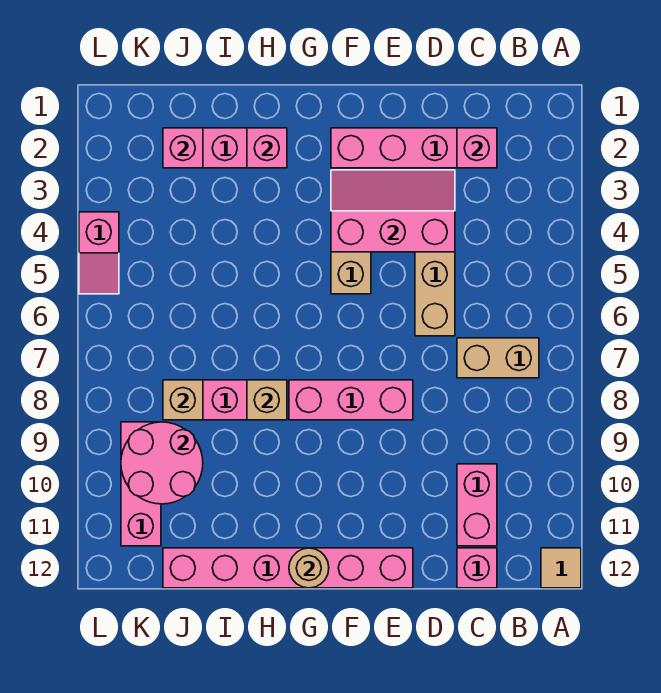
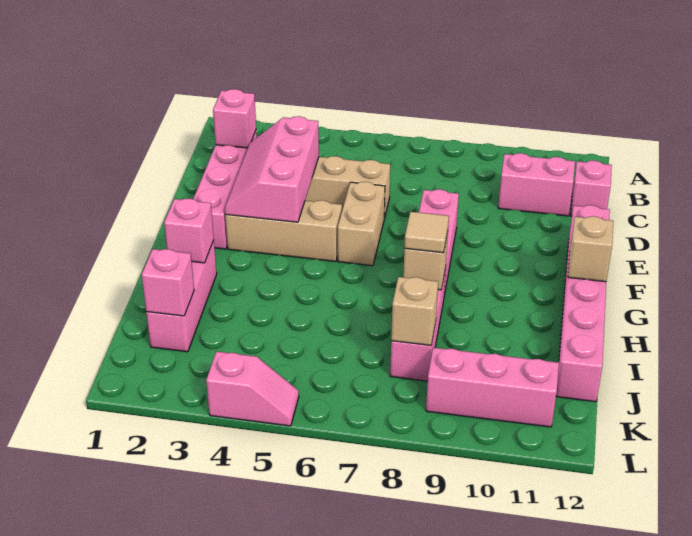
tan 1x1 tile [541,548,581,588] -> tan 1x1 tile moved to [404,212,449,253]
tan 1x2 brick [457,338,539,378] -> tan 1x2 brick moved to [338,182,385,266]
tan 1x1 round brick [289,548,329,588] -> tan 1x1 brick [568,216,613,282]
pink 2x2 round brick [121,422,203,504] -> none

